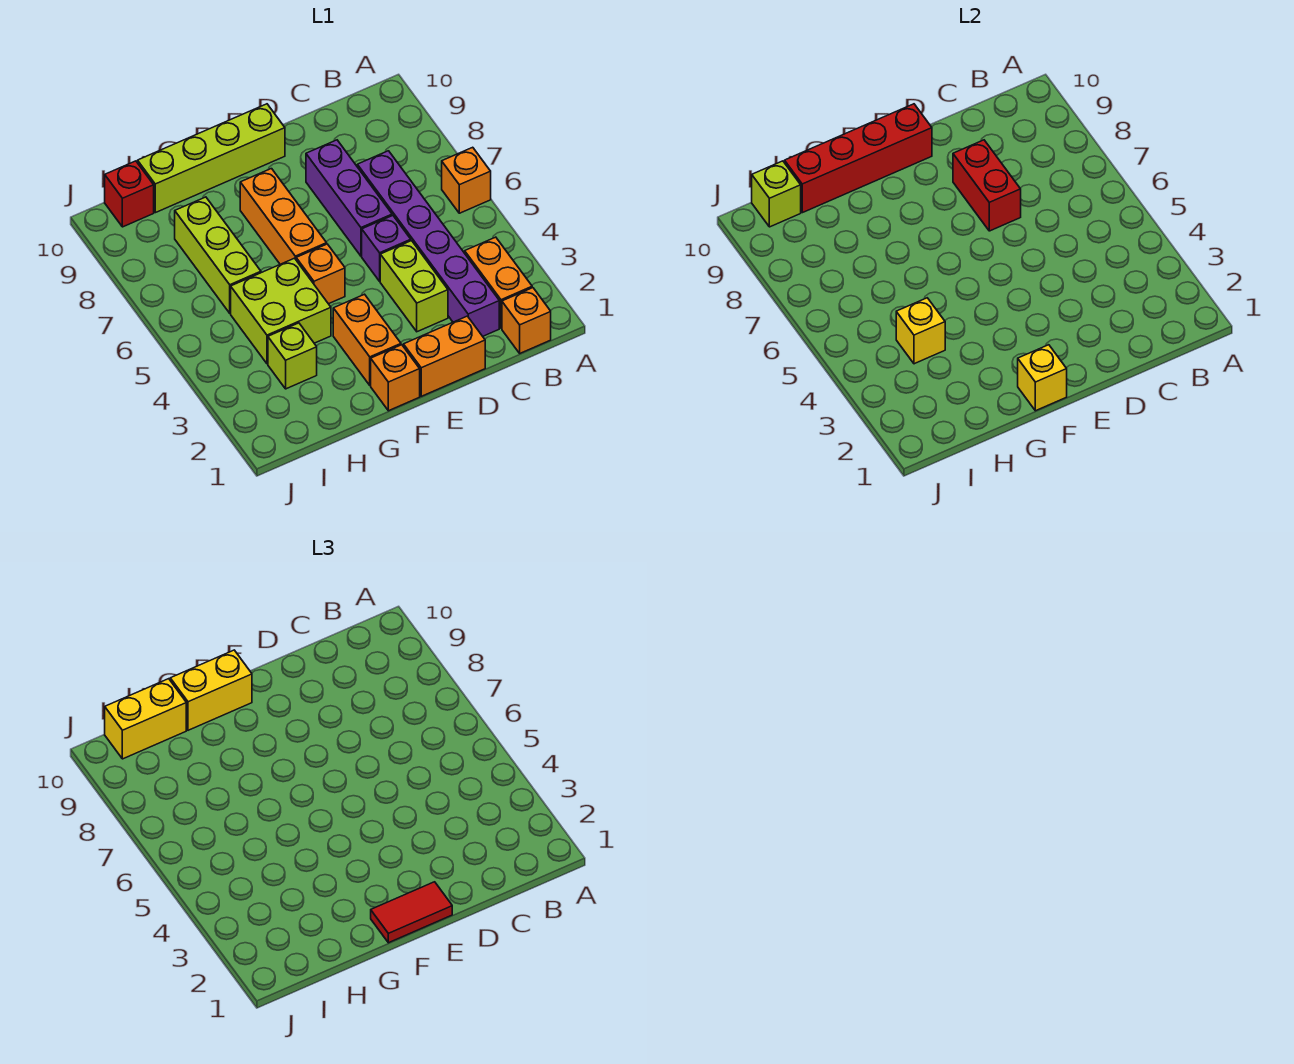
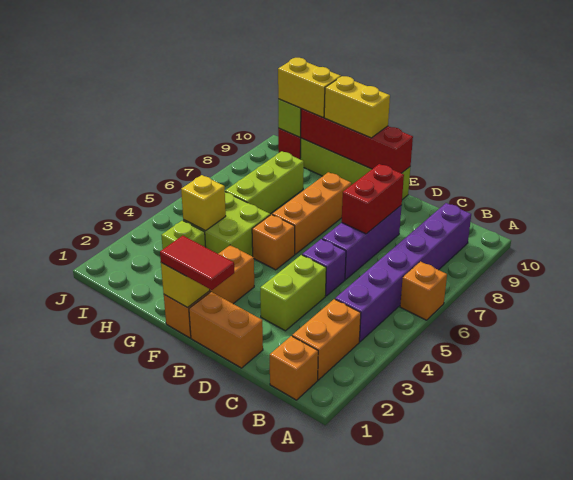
purple 1x6 brick [357,151,499,336] -> purple 1x6 brick moved to [335,203,471,342]

